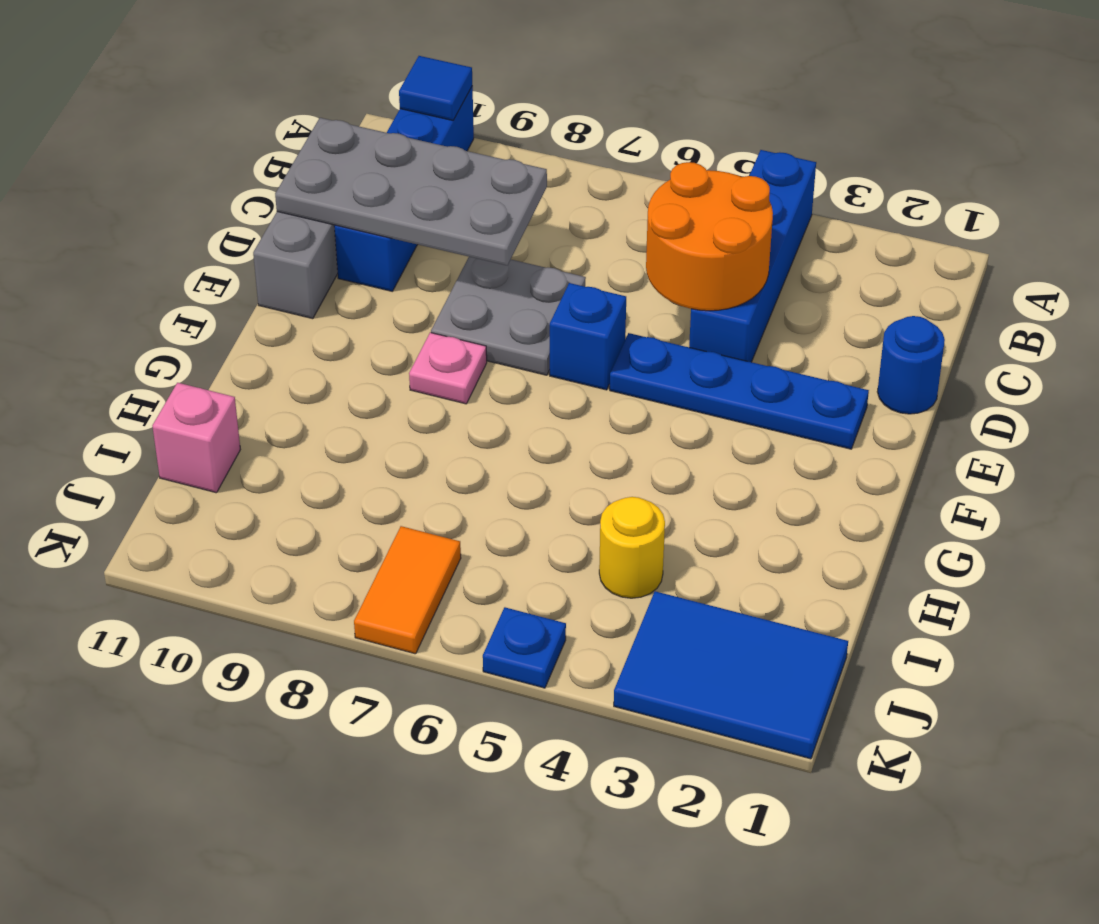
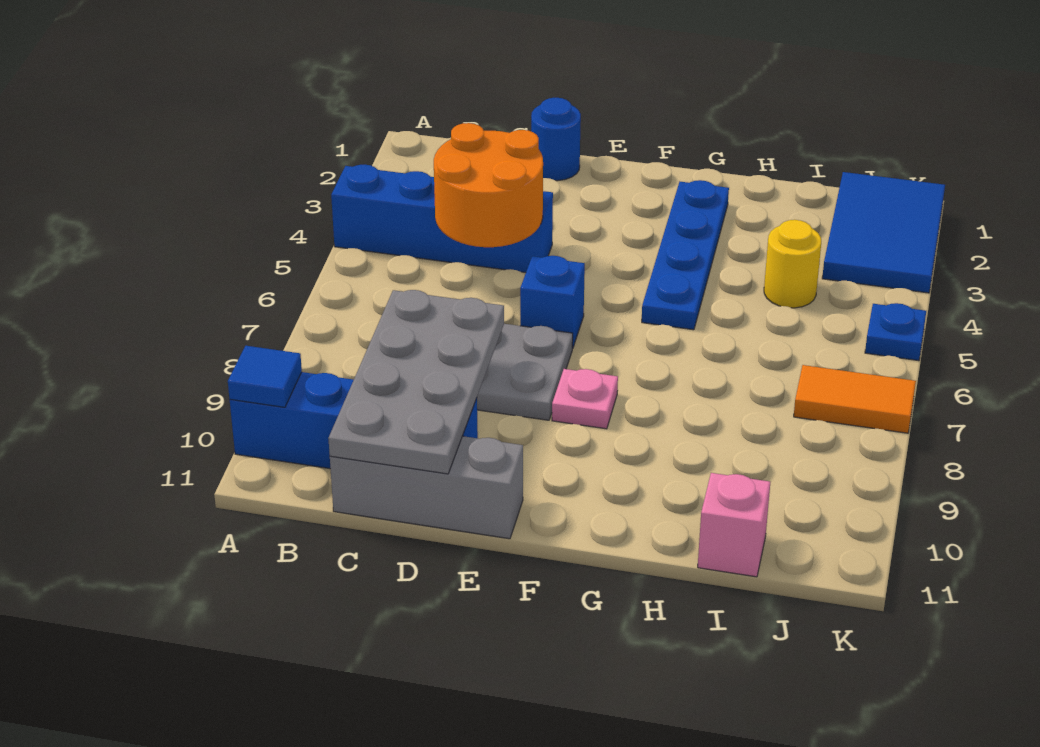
blue 1x4 plate [610,333,869,449] -> blue 1x4 plate moved to [642,180,729,330]

